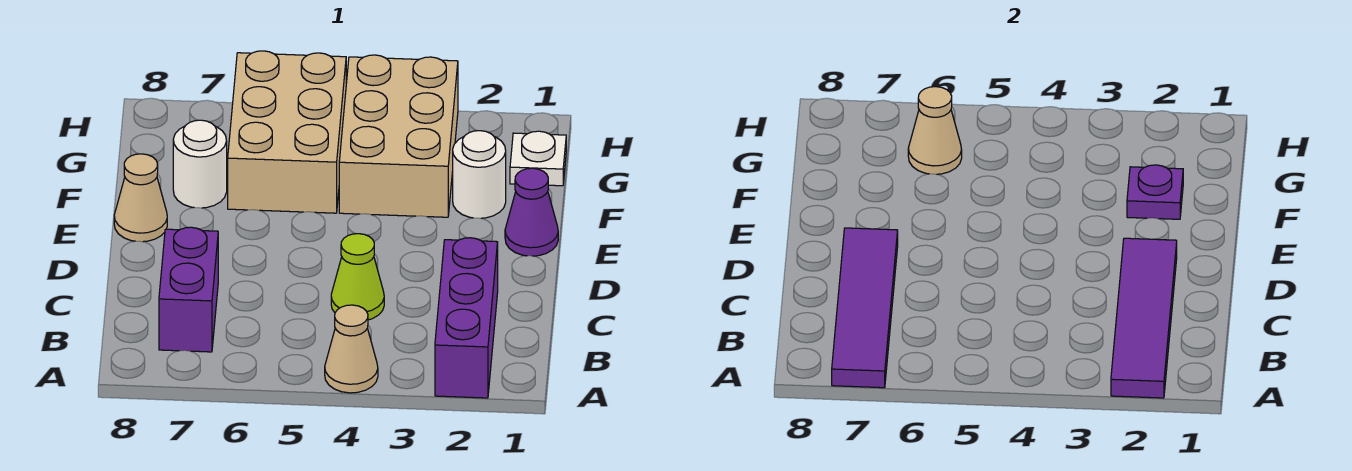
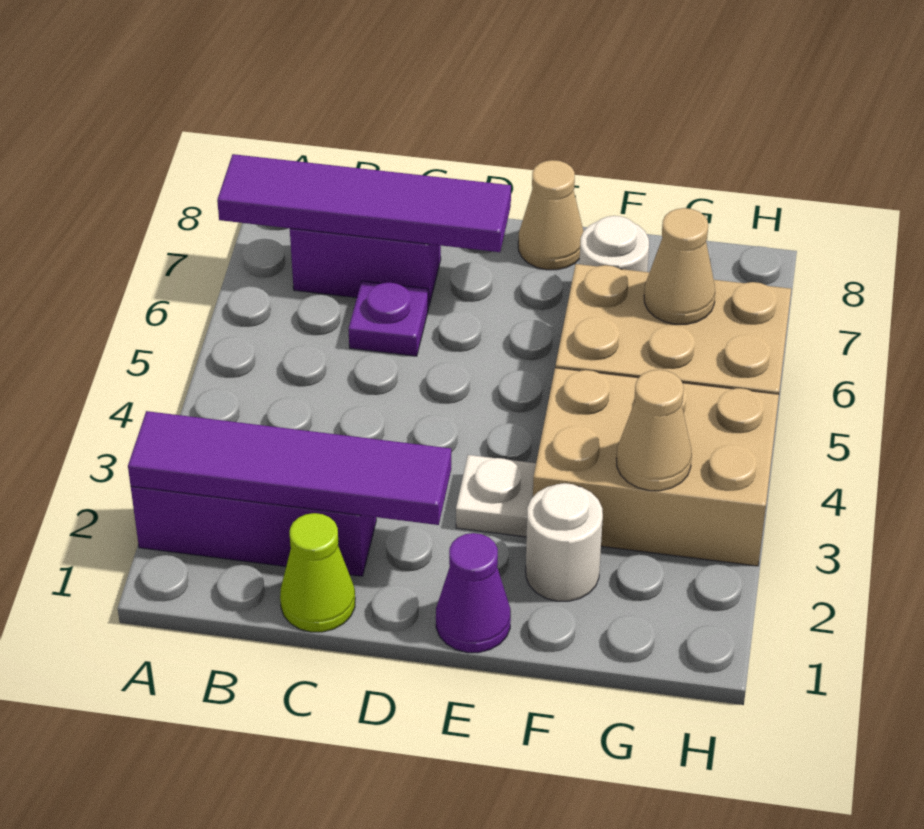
tan 1x1 cone [325,305,378,393] -> tan 1x1 cone moved to [616,370,692,491]
lime 1x1 cone [331,234,384,320] -> lime 1x1 cone moved to [280,513,355,632]
purple 1x1 plate [1127,165,1183,219] -> purple 1x1 plate moved to [349,281,429,356]
white 1x1 plate [510,131,566,186] -> white 1x1 plate moved to [456,455,536,537]

